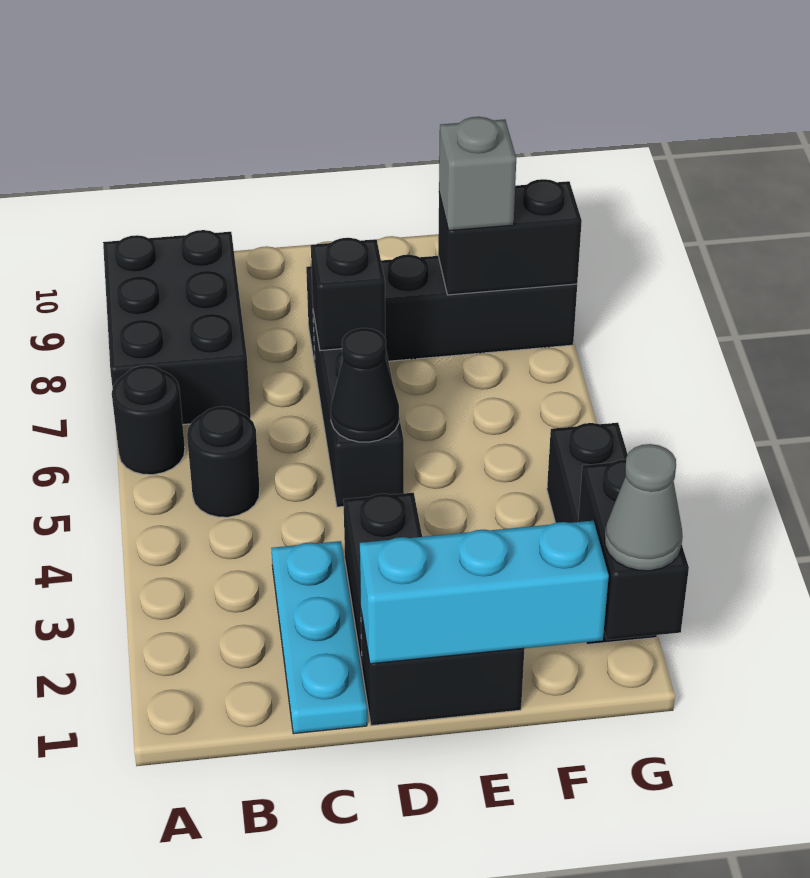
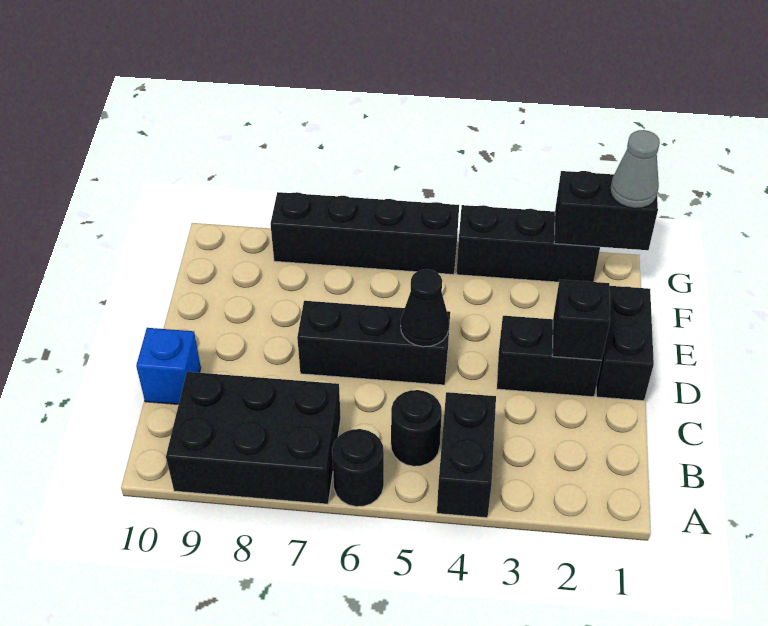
cyan 1x3 plate [271,541,367,734] -> none
none -> blue 1x1 brick [136,328,201,404]
cyan 1x3 brick [360,521,609,664] -> none
black 1x1 brick [311,238,385,351] -> black 1x1 brick moved to [552,280,610,360]
black 1x4 brick [306,255,577,365] -> black 1x4 brick turned to [271,192,459,274]
black 1x2 brick [438,179,582,295] -> black 1x2 brick moved to [437,392,496,518]
grey 1x1 brick [439,117,516,231] -> none

